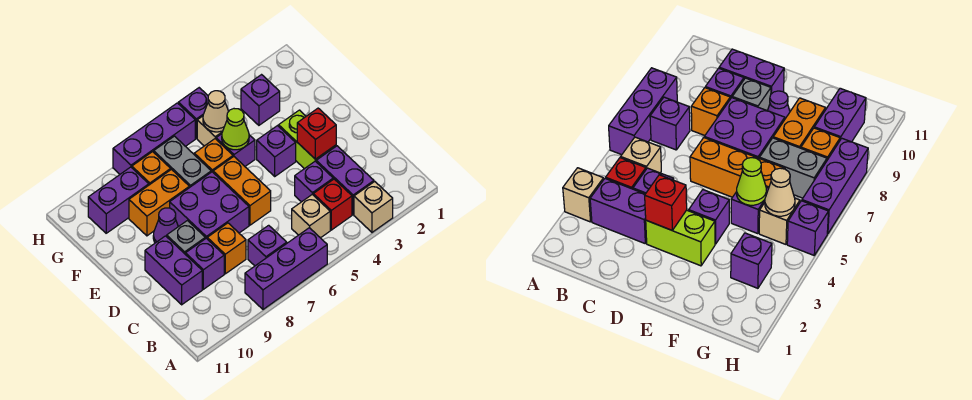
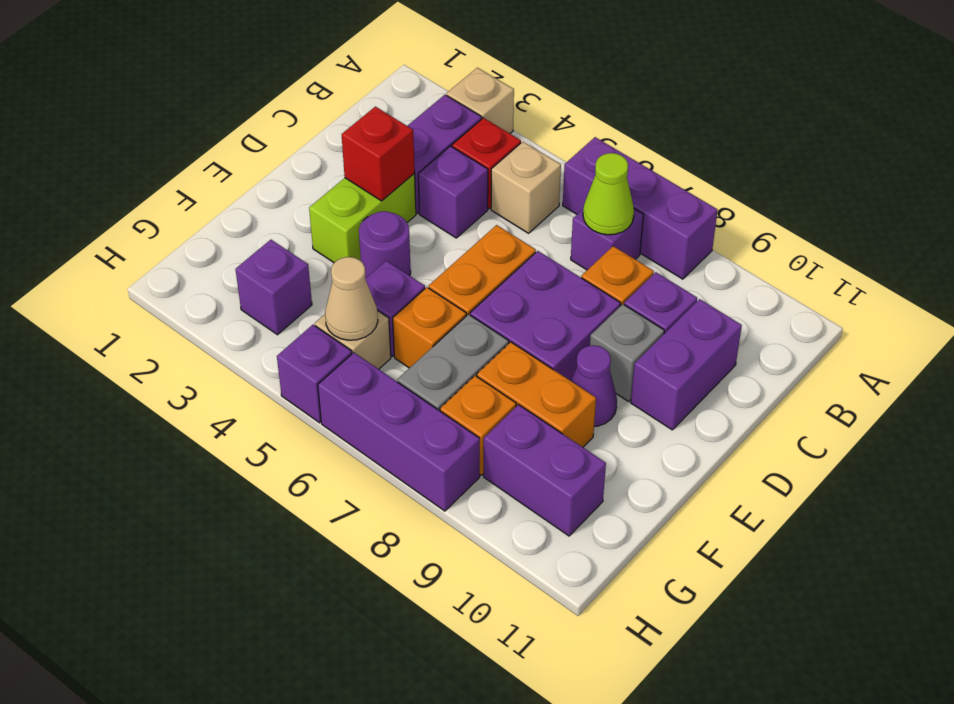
purple 1x1 brick [257,126,296,176] -> purple 1x1 round brick [359,211,411,279]
lime 1x1 cone [222,109,249,150] -> lime 1x1 cone moved to [583,153,634,235]

